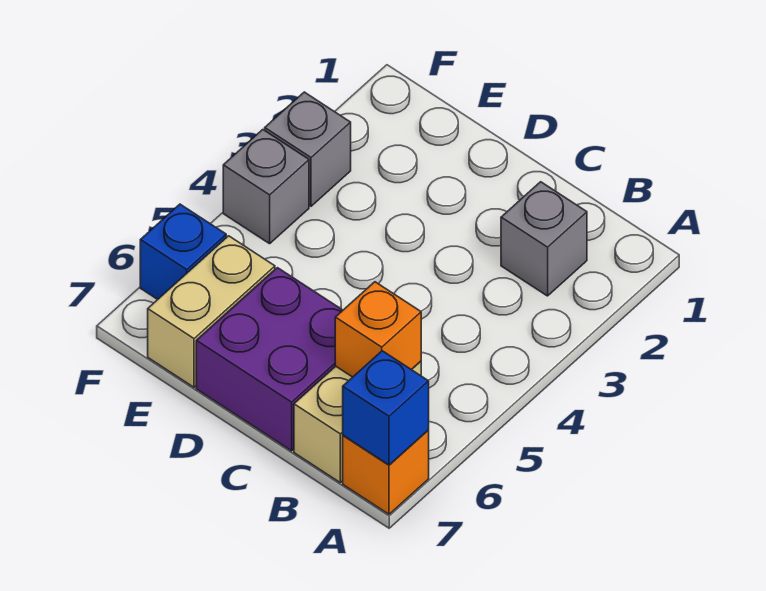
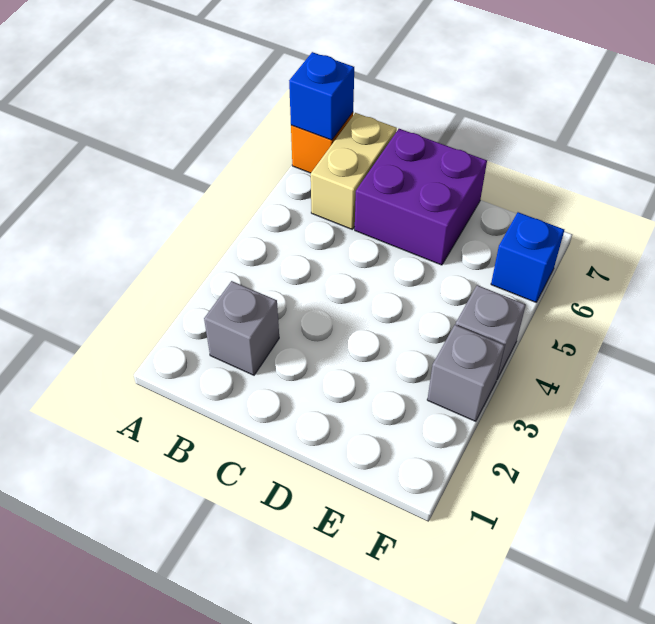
orange 1x1 brick [335,282,421,377] -> none
tan 1x2 brick [148,236,275,387] -> none

